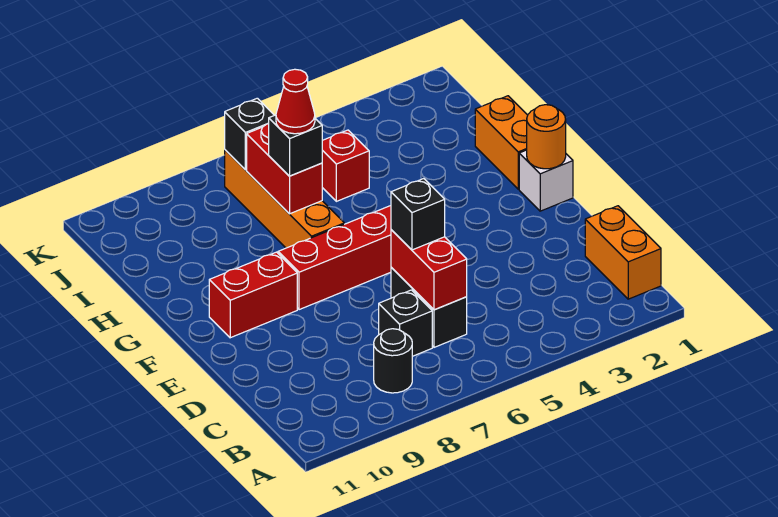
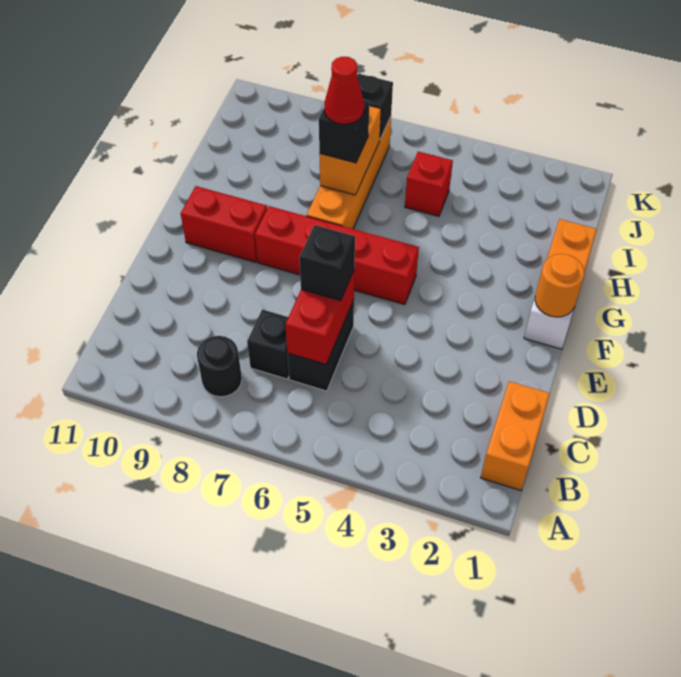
red 1x2 brick [247,124,322,214] -> orange 1x2 brick [319,106,381,195]

